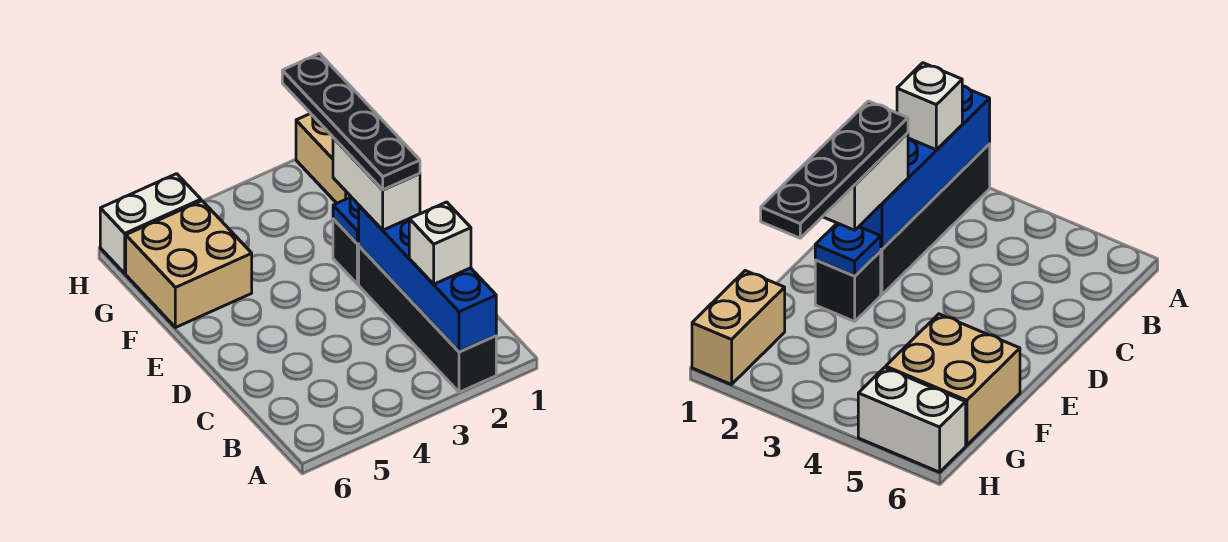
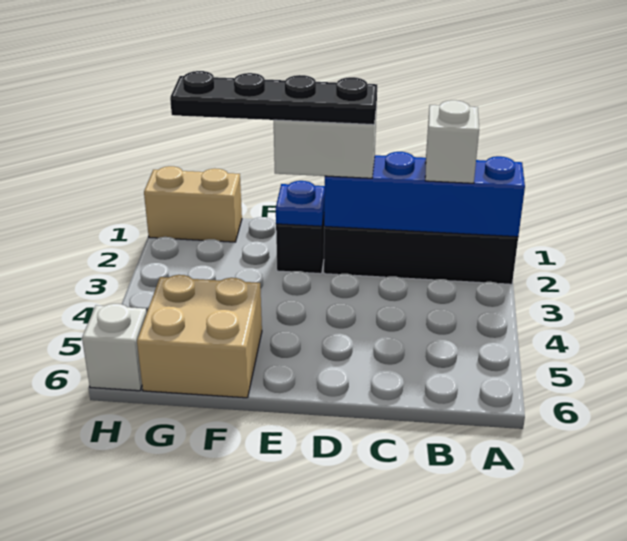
white 1x2 brick [100,174,201,273] -> white 1x1 brick [82,304,147,391]

